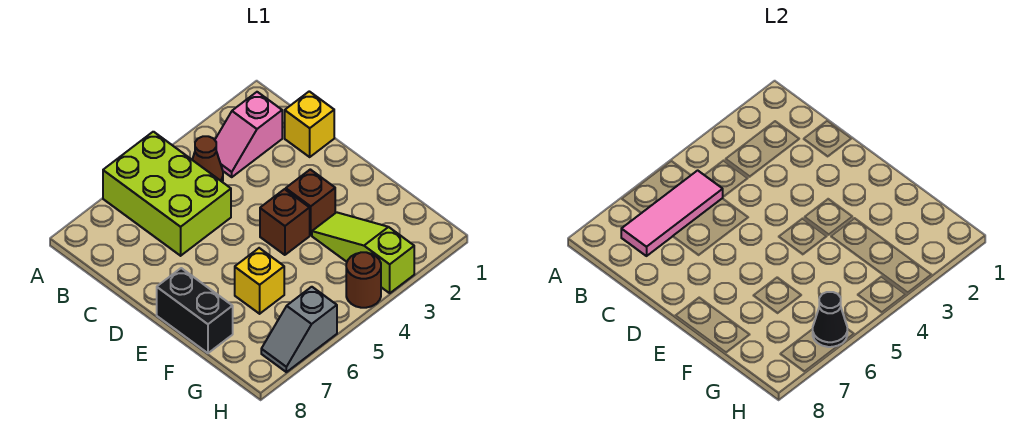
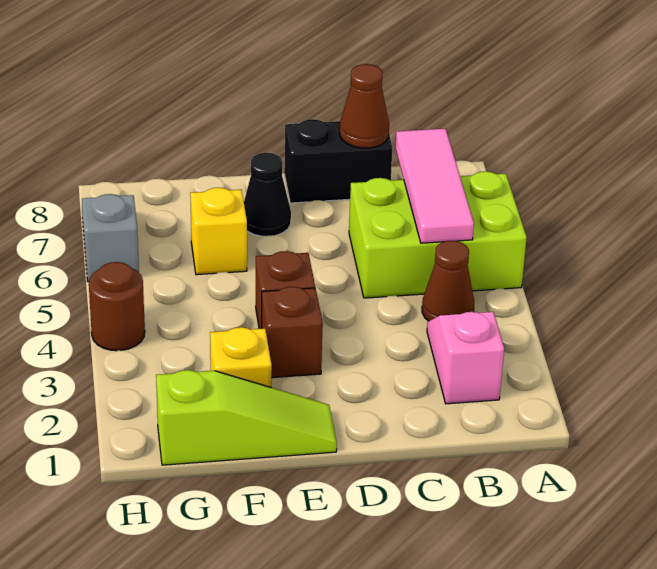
yellow 1x1 brick [285,91,334,157] -> yellow 1x1 brick moved to [210,327,272,387]
none -> brown 1x1 cone [340,64,389,148]
black 1x2 brick [157,268,233,353] -> black 1x2 brick moved to [284,119,392,203]
lime 1x3 slope [312,212,414,293] -> lime 1x3 slope moved to [156,370,337,465]
black 1x1 cone [813,292,847,347] -> black 1x1 cone moved to [244,153,291,236]

